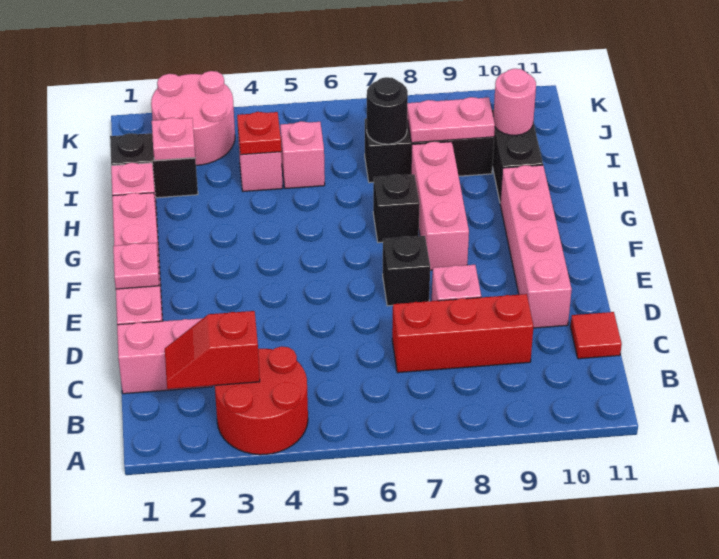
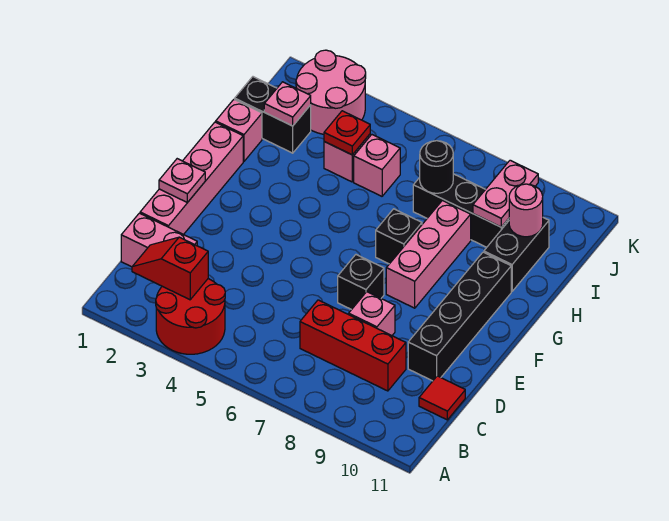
pink 1x4 brick [500,165,572,328] -> black 1x4 brick [408,252,511,381]
pink 1x2 plate [407,97,495,143] -> pink 1x2 plate turned to [473,160,538,227]

